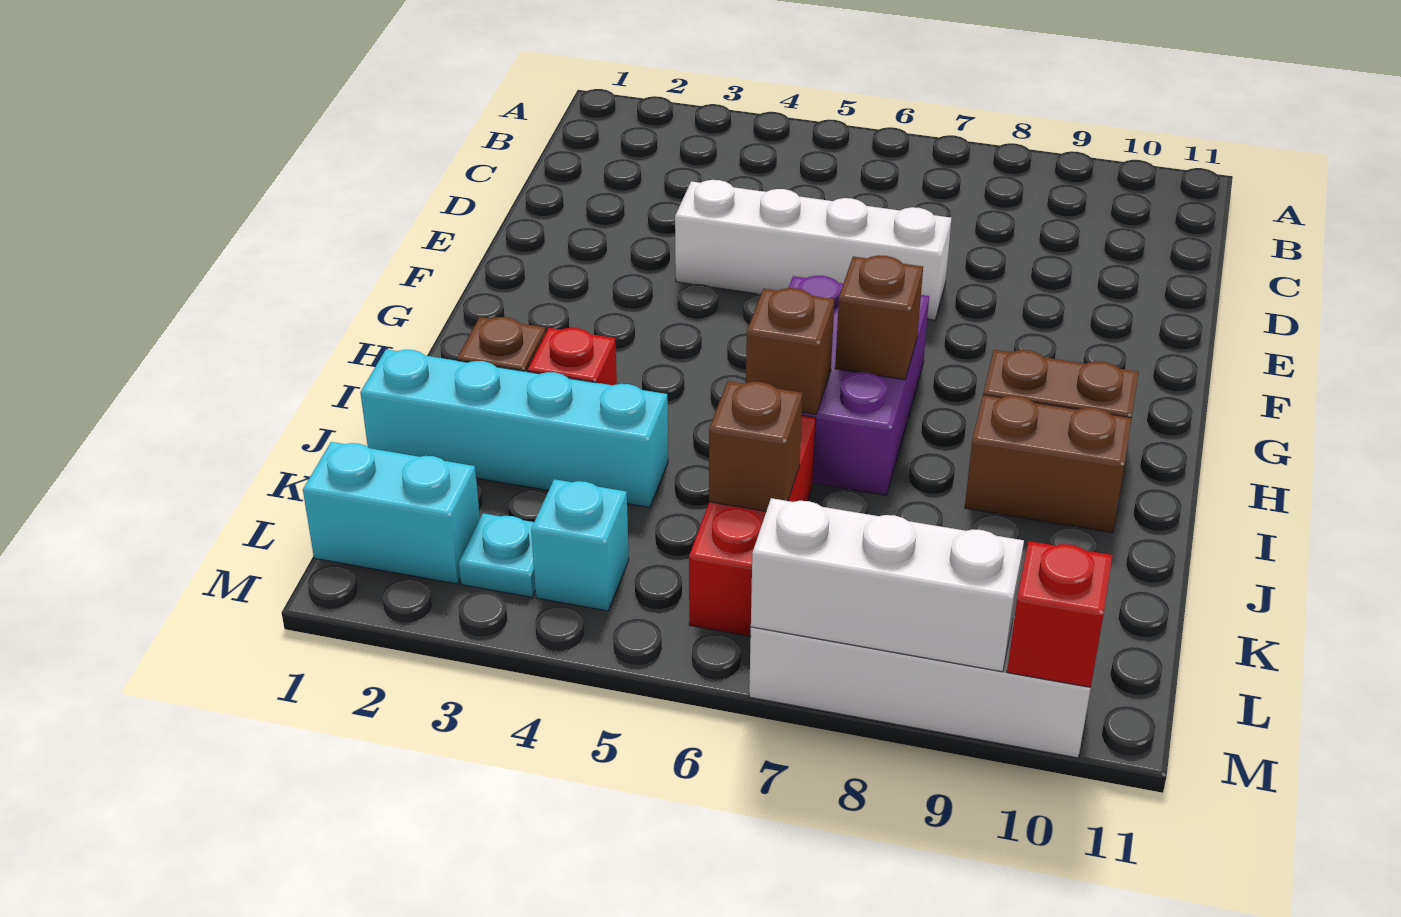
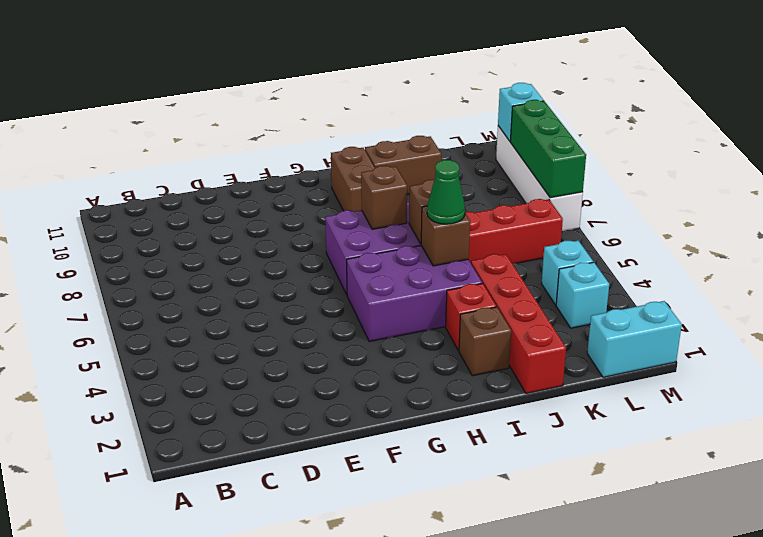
white 1x4 brick [675,180,952,320] -> none
none -> purple 2x3 brick [347,246,482,342]
none -> green 1x1 cone [427,160,465,224]
brown 1x2 brick [965,395,1132,533] -> brown 1x2 brick turned to [365,136,441,195]
cyan 1x4 brick [360,349,668,507] -> red 1x4 brick [471,254,566,394]
brown 1x1 brick [709,381,803,511] -> brown 1x1 brick moved to [421,206,470,266]
cyan 1x2 brick [303,442,480,584] -> cyan 1x2 brick turned to [587,301,682,377]
cyan 1x1 plate [459,513,536,597] -> cyan 1x1 brick [556,262,609,328]
white 1x3 brick [751,498,1024,672] -> green 1x3 brick [510,100,586,198]
red 1x1 brick [1007,541,1112,687] -> cyan 1x1 brick [498,83,544,141]

